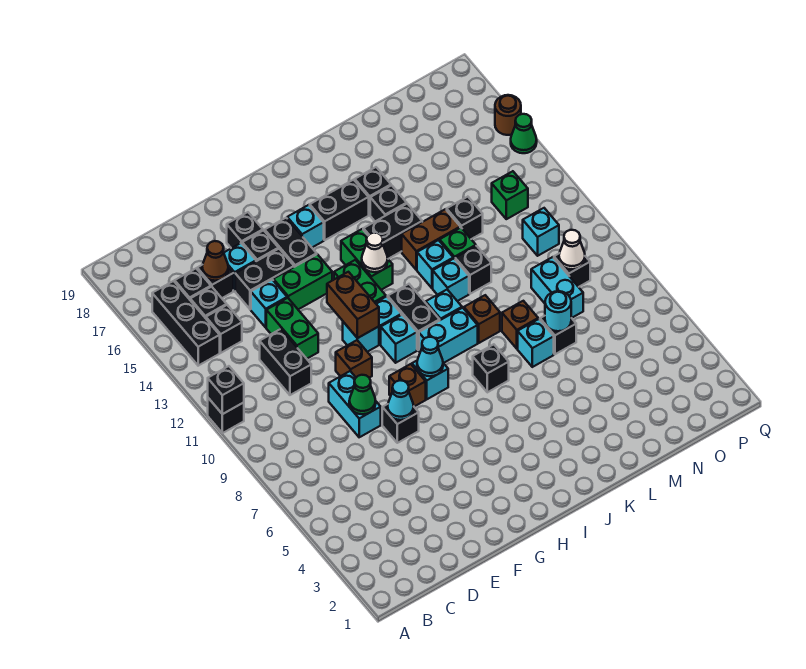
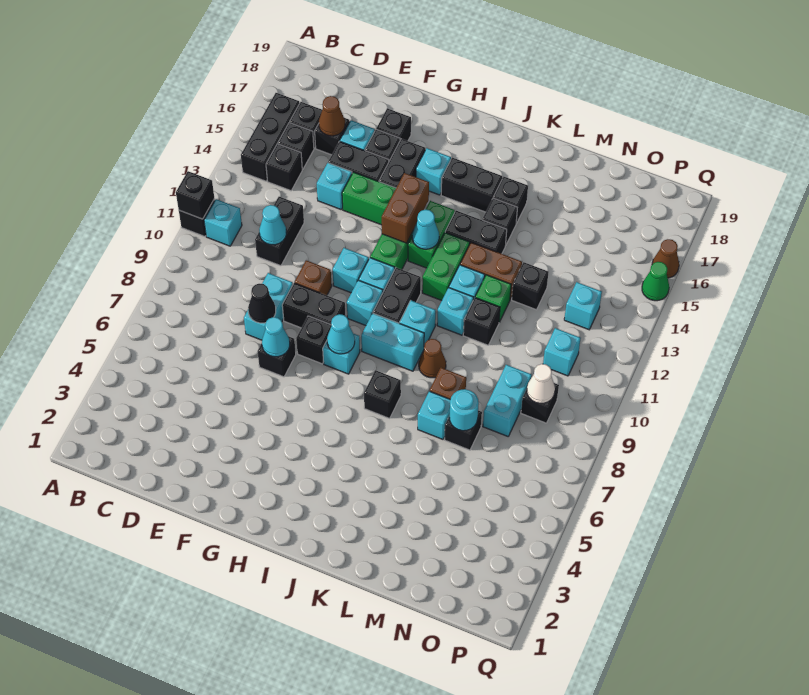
none -> cyan 1x1 brick [204,199,242,246]
none -> cyan 1x1 cone [259,205,286,245]
green 1x1 cone [349,375,376,414] -> black 1x1 cone [248,284,276,323]
green 1x2 brick [266,298,318,359] -> green 1x2 brick moved to [422,233,470,300]
none -> black 1x2 brick [282,283,346,328]
brown 1x1 brick [389,364,426,407] -> black 1x1 brick [296,316,331,364]
brown 1x2 brick [327,272,379,338] -> brown 1x2 brick moved to [382,173,429,243]
white 1x1 cone [362,233,388,272] -> cyan 1x1 cone [412,210,439,249]
brown 1x1 brick [464,295,500,343] -> brown 1x1 cone [419,339,446,378]
green 1x1 brick [492,171,528,219] -> cyan 1x1 brick [564,282,602,330]
brown 1x1 round brick [495,95,521,135] -> brown 1x1 cone [652,239,679,278]

